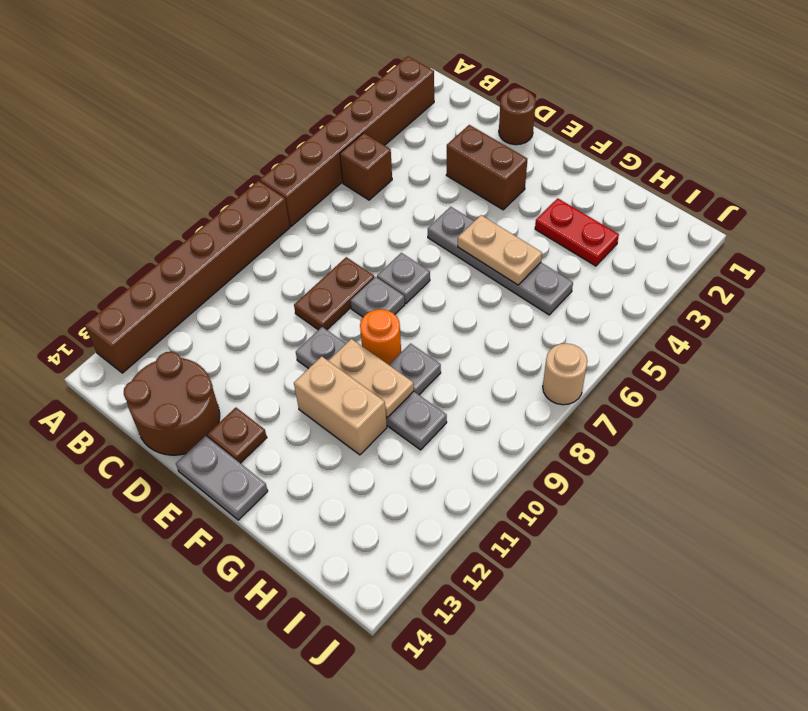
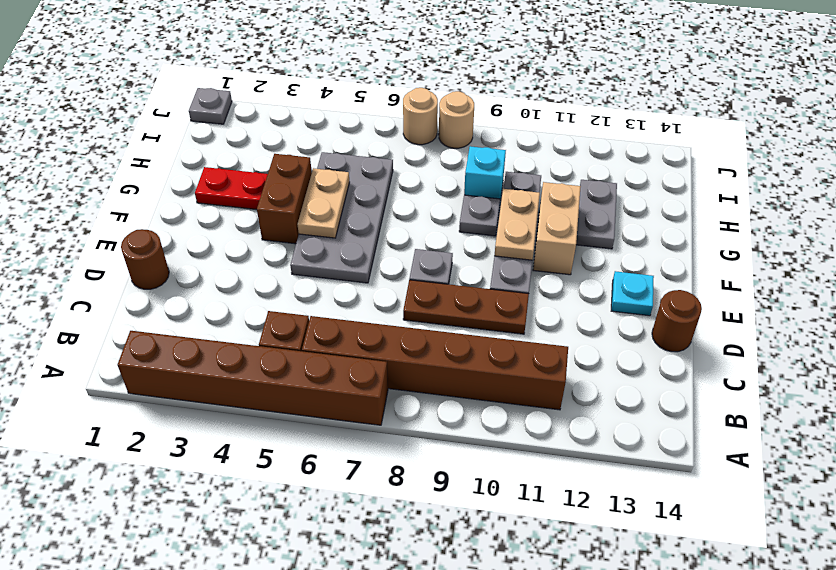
brown 1x6 brick [85,181,290,373] -> brown 1x6 brick moved to [302,316,568,410]
brown 2x2 round brick [124,352,220,455] -> brown 1x1 round brick [652,290,702,352]
brown 1x2 brick [446,125,527,210] -> brown 1x2 brick moved to [257,154,312,244]
brown 1x2 plate [294,257,374,330] -> brown 1x3 plate [403,280,529,334]
grey 1x4 plate [428,207,573,315] -> grey 2x4 plate [290,152,393,283]
grey 1x1 plate [377,253,430,303] -> grey 1x1 plate moved to [189,88,232,124]
brown 1x1 plate [207,408,267,463] -> cyan 1x1 plate [611,271,654,316]
grey 1x2 plate [176,436,268,520] -> grey 1x2 plate moved to [576,180,617,249]
orange 1x1 round brick [360,309,401,365] -> none
red 1x2 plate [535,198,619,266] -> red 1x2 plate turned to [195,167,268,210]
none -> cyan 1x1 brick [464,146,506,200]
none -> tan 1x1 round brick [439,91,474,148]

